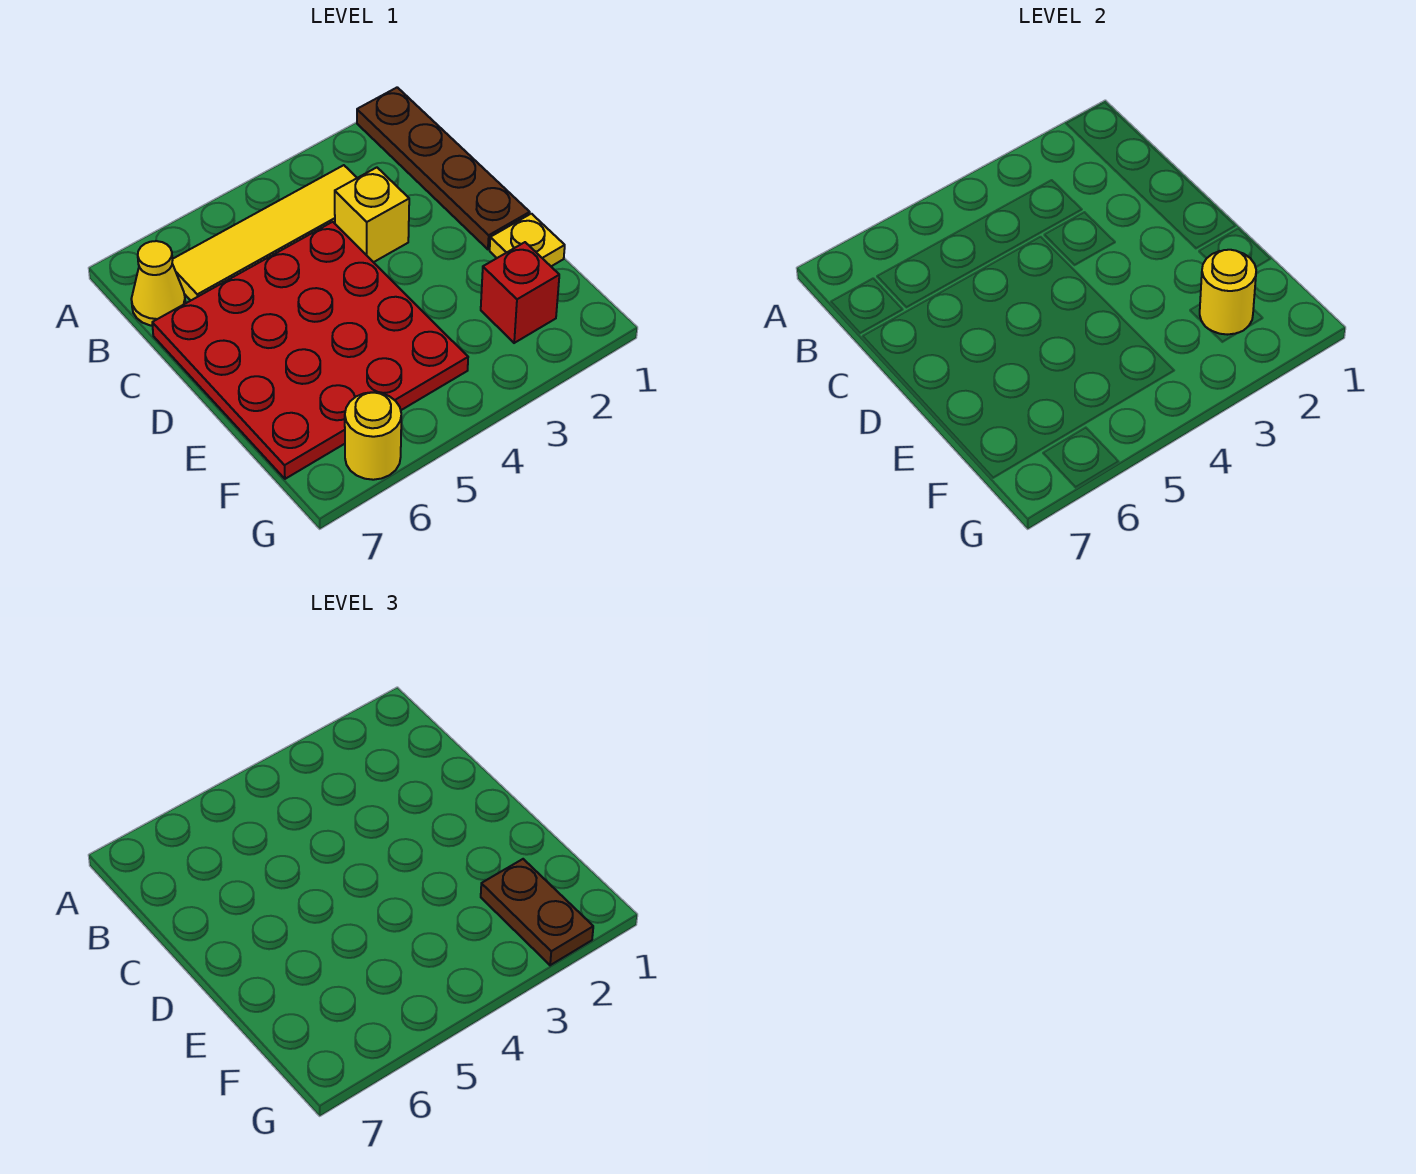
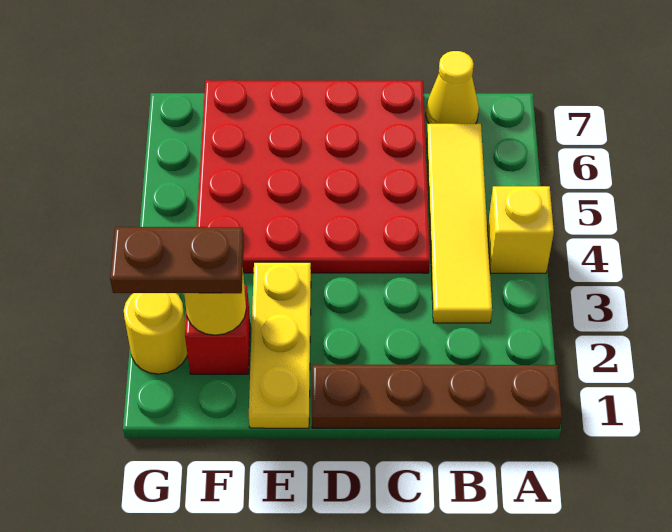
yellow 1x1 brick [335,167,409,262] -> yellow 1x1 brick moved to [488,186,554,273]
yellow 1x1 plate [490,214,565,266] -> yellow 1x3 plate [249,262,311,428]
yellow 1x1 round brick [345,392,401,480] -> yellow 1x1 round brick moved to [124,293,187,374]

